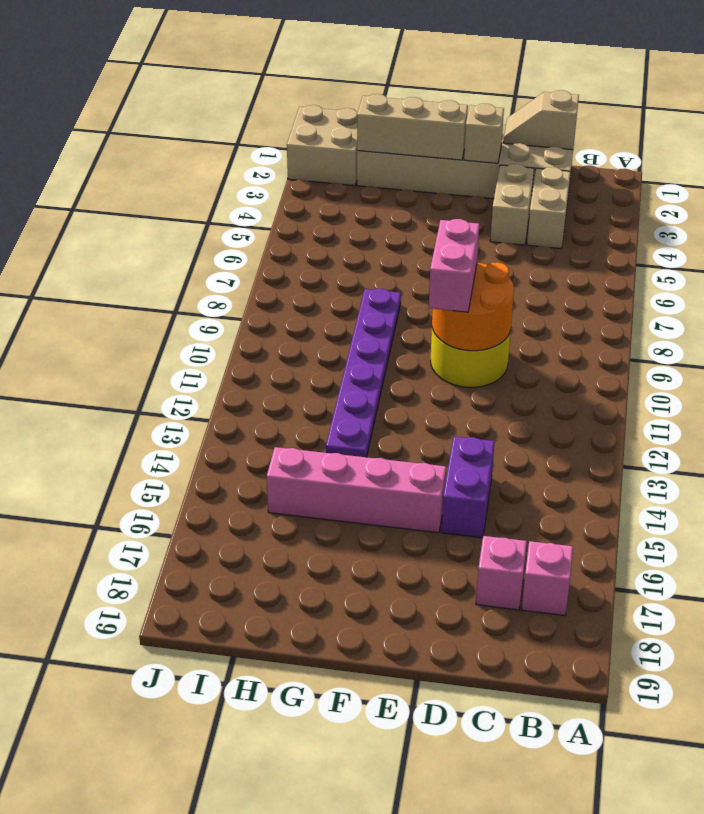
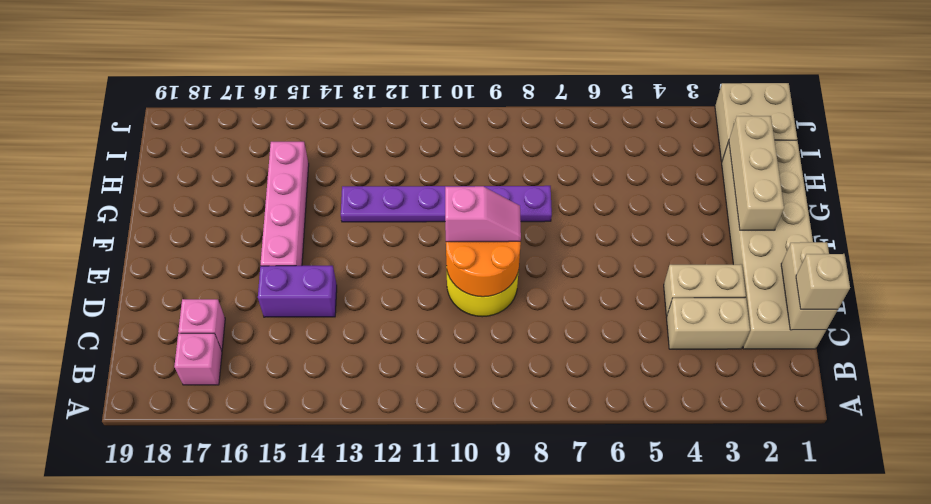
tan 1x2 slope [503,90,579,150] -> tan 1x2 brick [781,242,838,330]
tan 1x1 brick [464,104,504,163] -> tan 1x1 brick moved to [796,254,850,309]
pink 1x2 brick [429,219,479,312] -> pink 1x2 slope [445,186,521,242]

